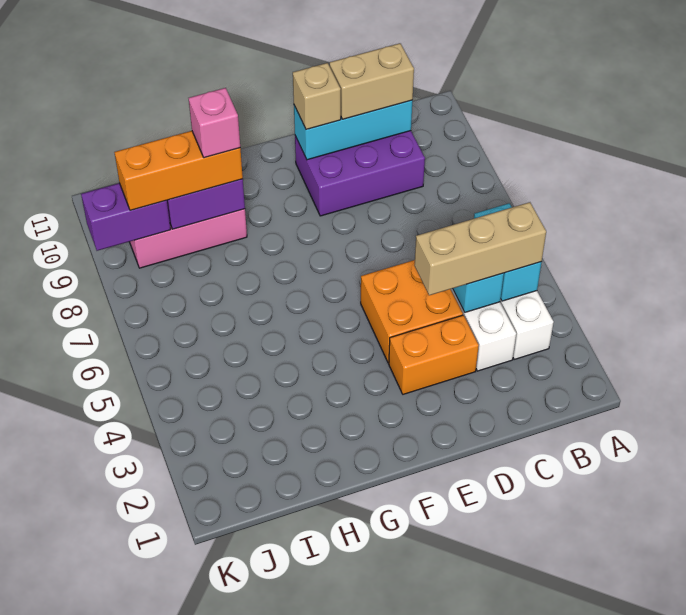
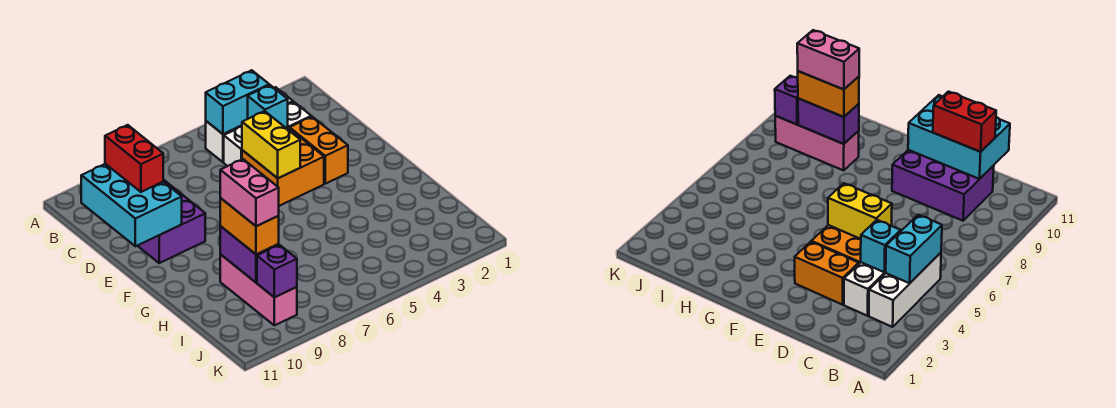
tan 1x3 brick [414,202,546,295] -> none
cyan 1x3 brick [294,100,412,160] -> cyan 2x3 brick [81,164,182,246]
tan 1x2 brick [330,43,414,119] -> red 1x2 brick [105,125,163,192]
none -> yellow 1x2 brick [242,111,300,178]
tan 1x1 brick [293,63,341,130] -> none
orange 1x3 brick [114,131,243,210] -> orange 1x2 brick [220,198,279,254]
pink 1x1 brick [189,88,240,158] -> pink 1x2 brick [220,159,279,226]
purple 1x2 brick [81,183,171,251] -> purple 1x1 brick [257,245,297,297]

